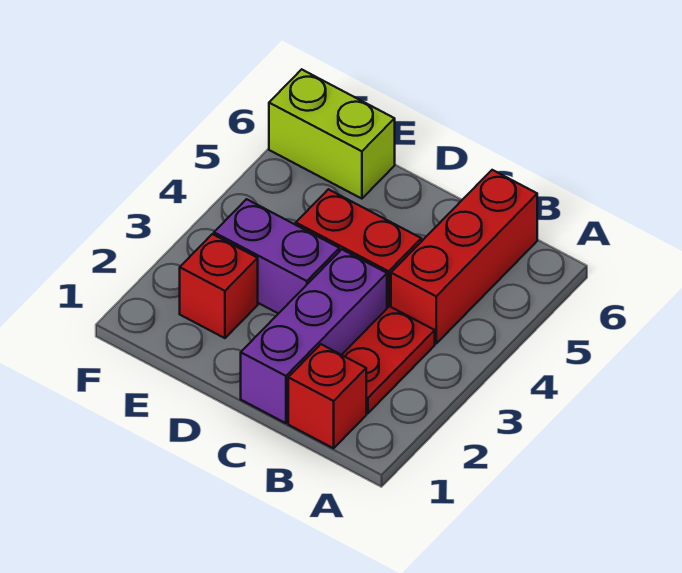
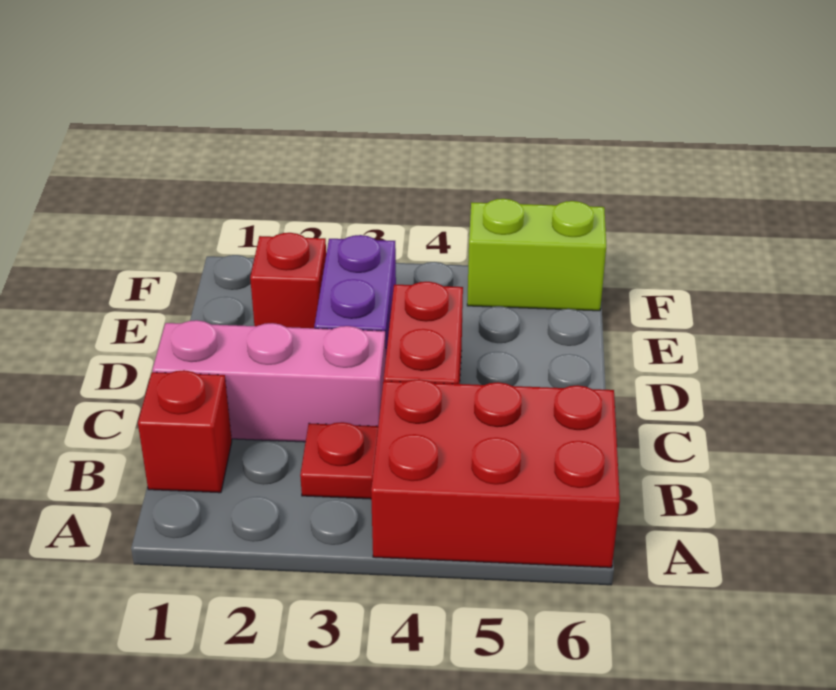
red 1x2 plate [342,306,435,413] -> red 1x1 plate [300,422,378,499]
red 1x3 brick [391,170,537,343] -> red 2x3 brick [371,379,620,568]
purple 1x3 brick [241,249,387,423] -> pink 1x3 brick [152,320,386,442]
lime 1x2 brick [269,69,395,199] -> lime 1x2 brick turned to [467,199,606,311]

